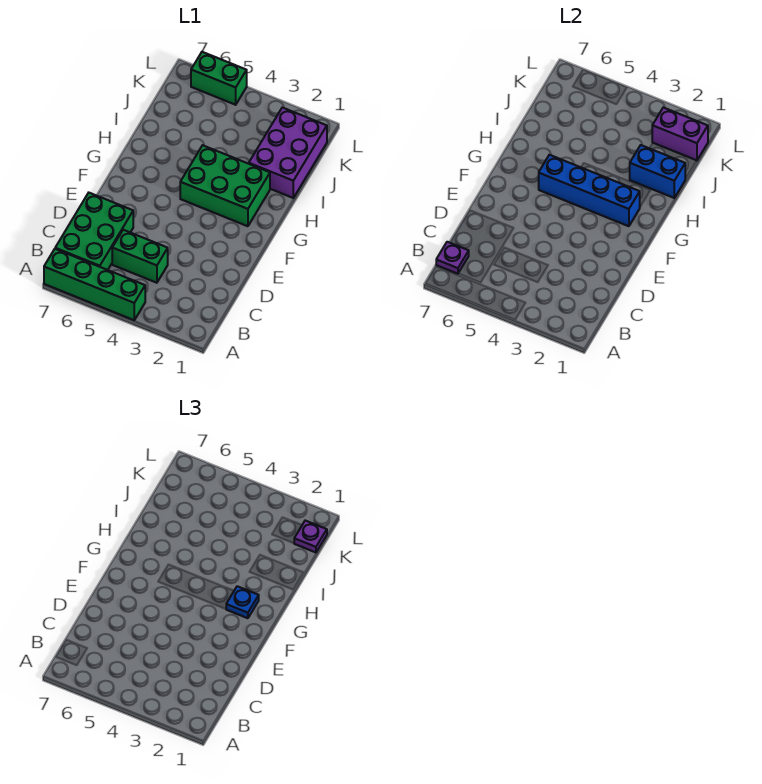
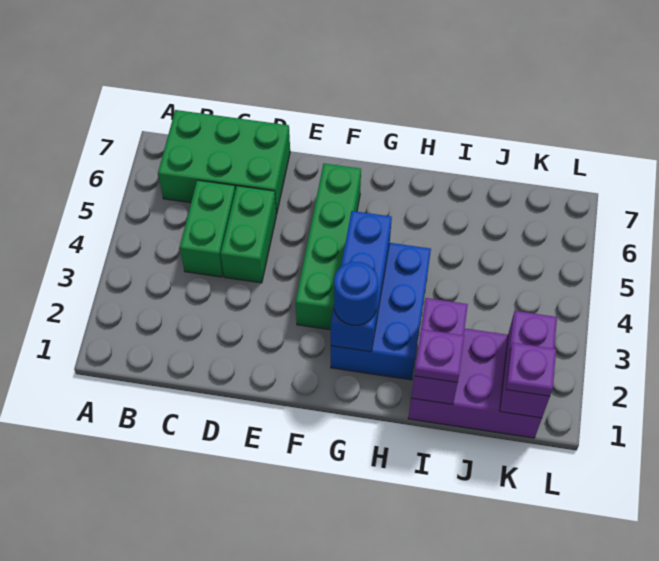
green 1x4 brick [44,249,145,320] -> green 1x4 brick moved to [296,164,361,330]
purple 1x1 plate [436,242,469,274] -> purple 1x1 plate moved to [414,329,464,382]
green 2x3 brick [180,145,270,226] -> blue 2x3 brick [331,243,431,380]
blue 1x4 brick [539,155,640,226] -> blue 1x3 brick [331,211,392,352]
blue 1x1 plate [226,586,259,618] -> blue 1x1 round brick [334,262,378,325]
blue 1x2 brick [630,145,685,198] -> purple 1x2 brick [411,298,468,404]
green 1x2 brick [191,52,247,105] -> green 1x2 brick moved to [221,186,276,283]

